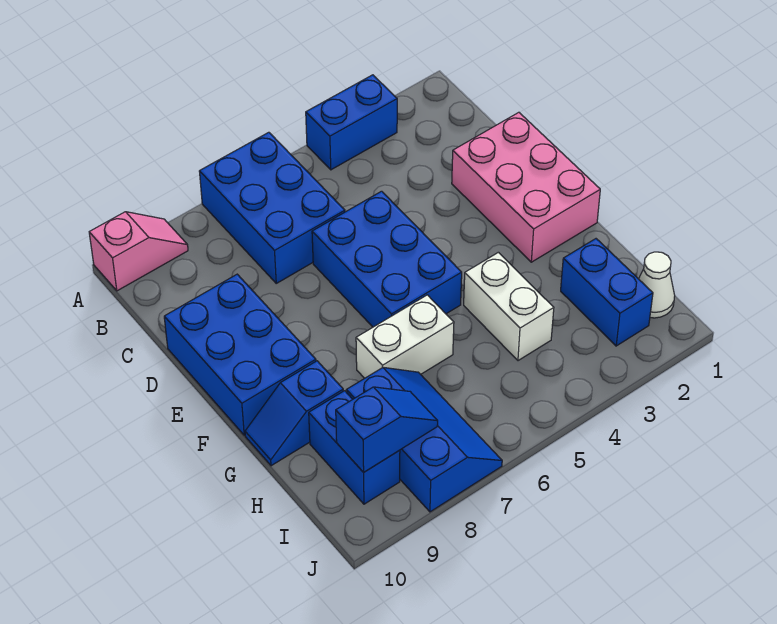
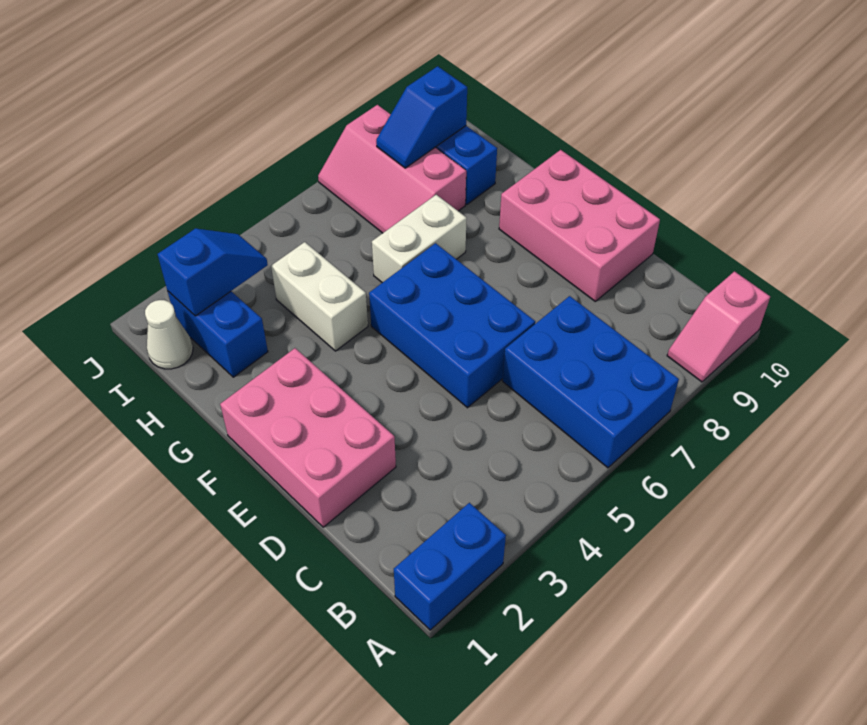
blue 1x2 brick [306,75,397,170] -> blue 1x2 brick moved to [394,503,506,630]
blue 2x3 brick [164,274,316,435] -> pink 2x3 brick [499,150,660,301]
blue 1x2 slope [245,361,343,466] -> blue 1x2 slope moved to [158,229,268,316]
blue 2x3 slope [347,367,502,512] -> pink 2x3 slope [318,105,466,233]

